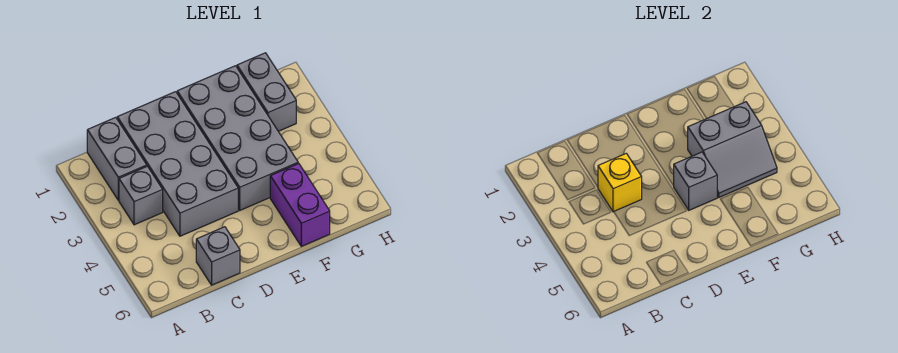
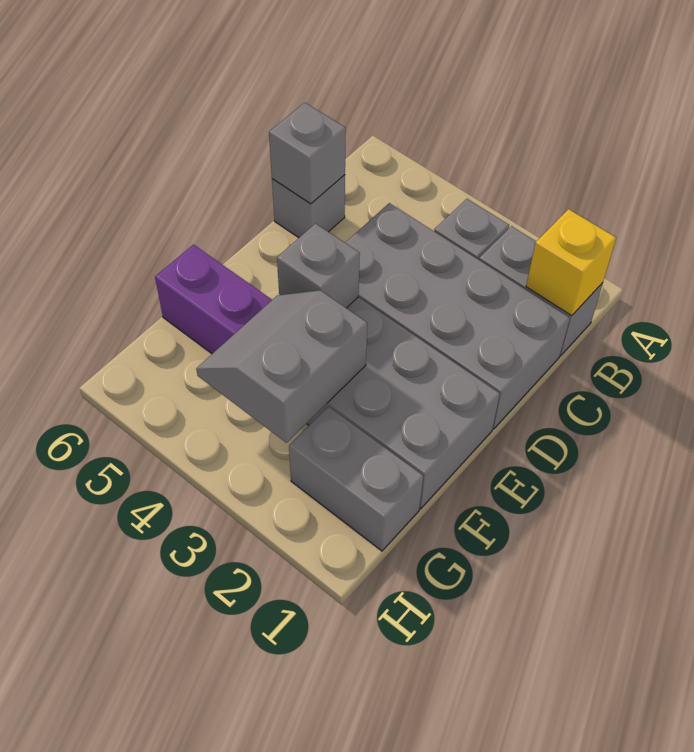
yellow 1x1 brick [598,153,642,212] -> yellow 1x1 brick moved to [526,209,616,316]
none -> grey 1x1 brick [269,103,346,204]

